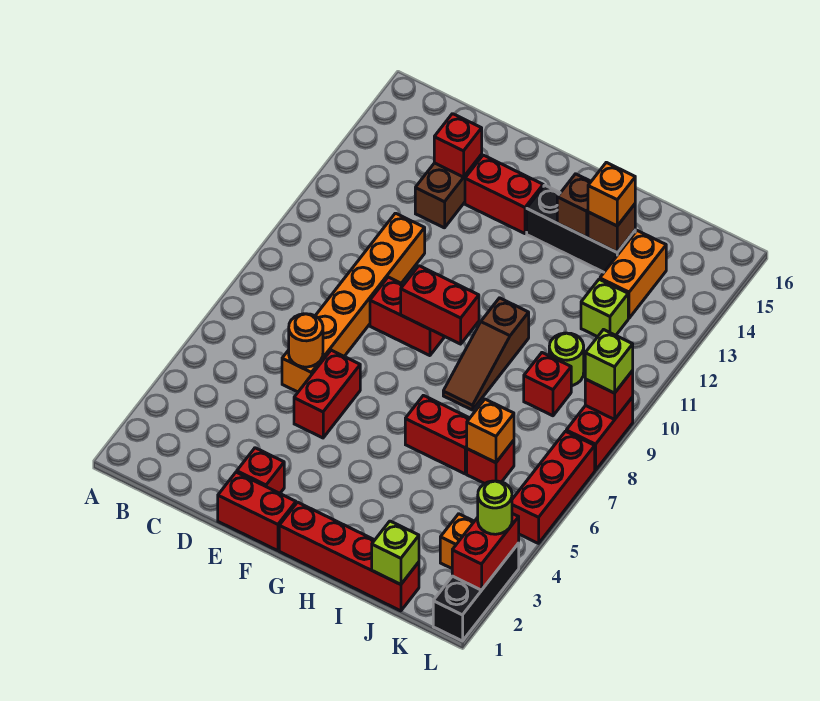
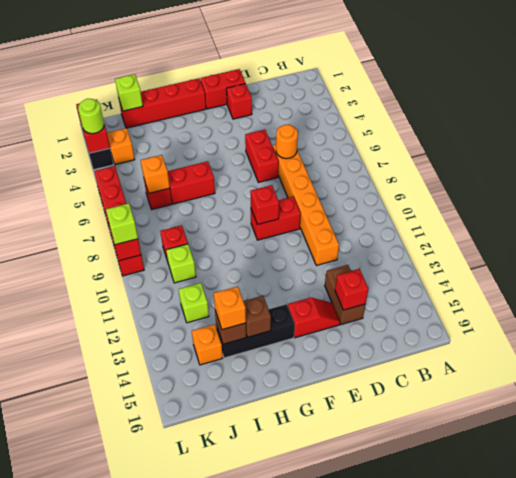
red 1x2 brick [465,155,543,234] -> red 1x2 slope [288,298,340,338]
red 1x2 brick [401,266,479,344] -> red 1x1 brick [250,185,279,225]
brown 1x3 slope [443,298,529,410] -> none
lime 1x1 round brick [549,333,584,386] -> lime 1x1 brick [166,244,196,283]
orange 1x2 brick [600,231,666,318] -> orange 1x1 brick [192,324,223,365]

